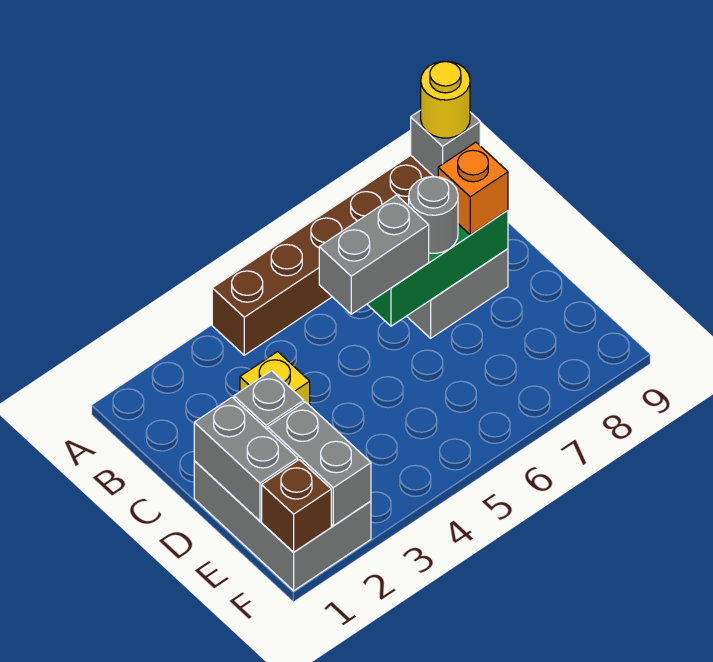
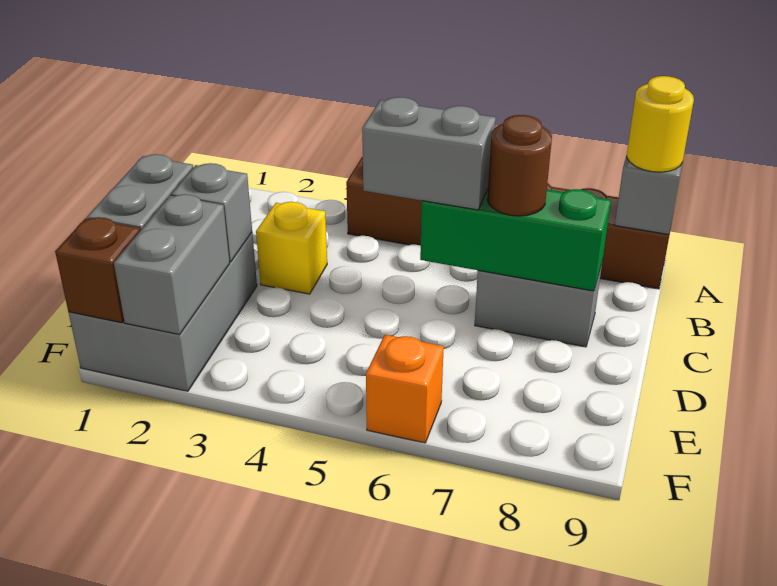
grey 1x1 round brick [409,177,458,253] -> brown 1x1 round brick [487,115,552,216]
orange 1x1 brick [438,142,508,235] -> orange 1x1 brick moved to [366,335,444,443]

